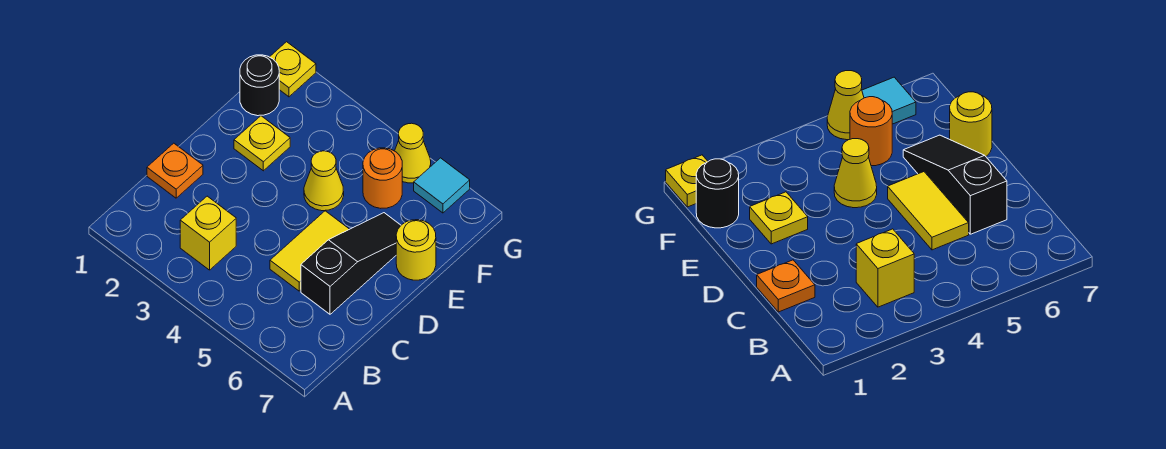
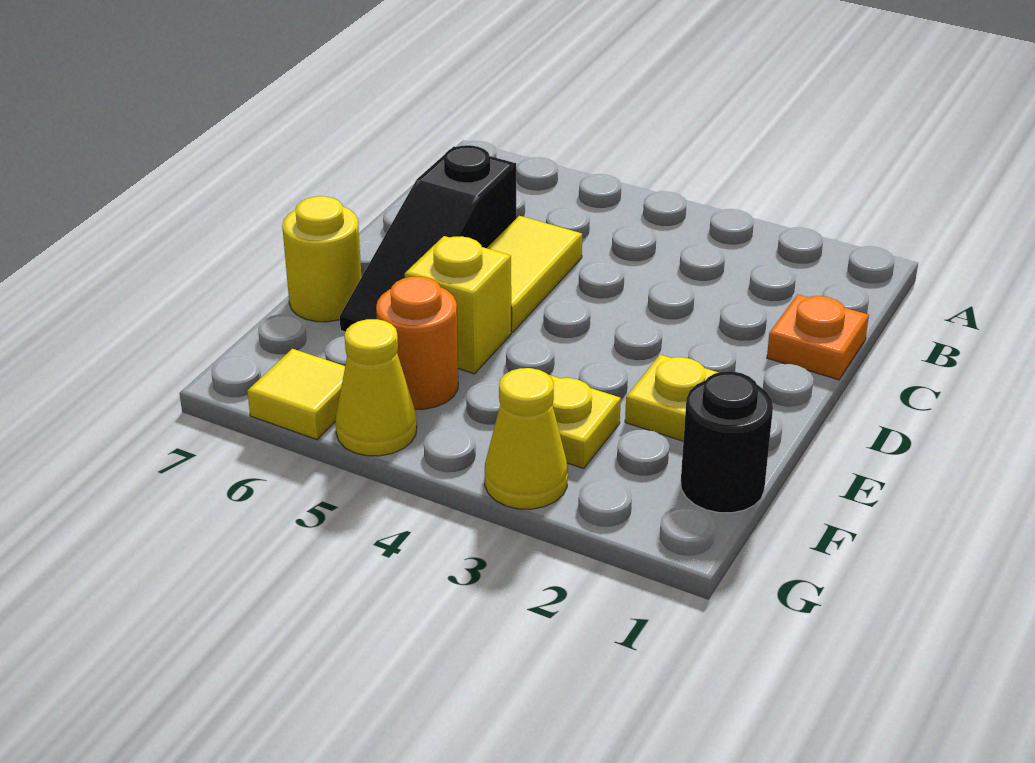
yellow 1x1 brick [180,196,236,270] -> yellow 1x1 brick moved to [405,236,511,374]
yellow 1x1 cone [304,151,344,211] -> yellow 1x1 cone moved to [485,368,568,509]
yellow 1x1 plate [270,42,316,97] -> yellow 1x1 plate moved to [549,375,621,469]
cyan 1x1 tile [414,158,470,213] -> yellow 1x1 tile [247,349,345,439]

